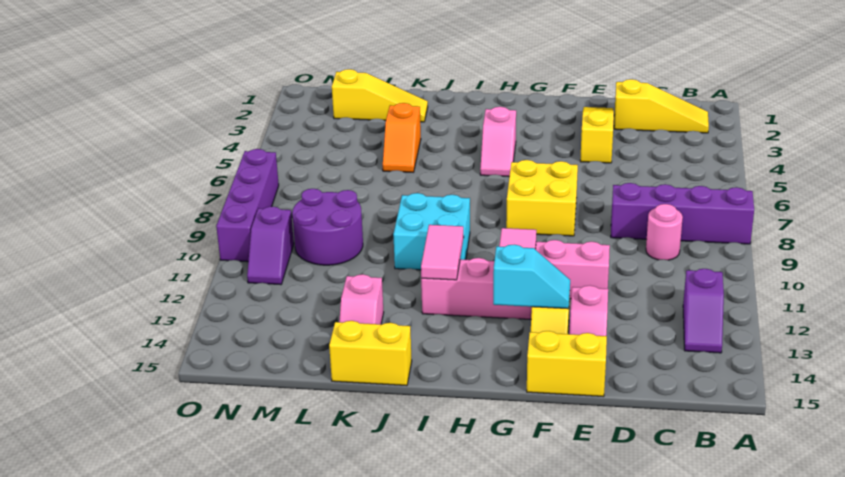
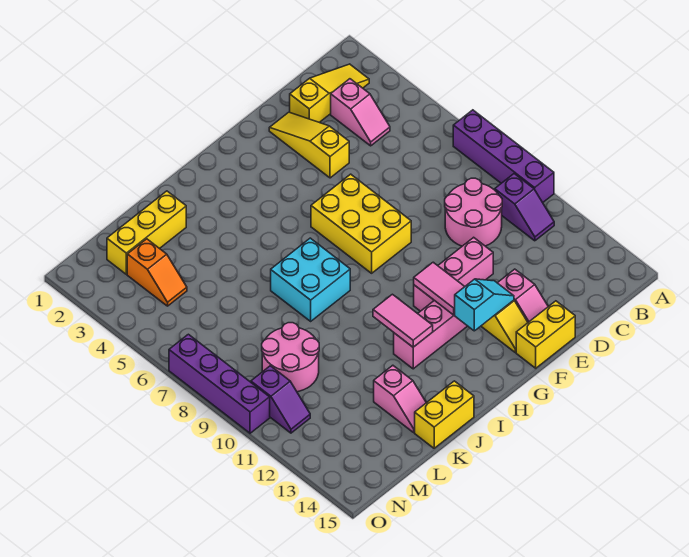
purple 1x4 brick [611,183,754,244] -> purple 1x4 brick turned to [453,110,554,203]
purple 1x2 slope [683,269,724,353] -> purple 1x2 slope moved to [495,174,554,241]
pink 1x1 round brick [646,204,683,260] -> pink 2x2 round brick [445,178,502,246]
yellow 2x2 brick [506,160,578,236] -> yellow 2x3 brick [311,174,411,273]
pink 1x2 slope [480,107,516,177] -> pink 1x2 slope moved to [331,79,390,146]
cyan 2x2 brick [393,193,470,270] -> cyan 2x2 brick moved to [271,238,350,321]
yellow 1x3 slope [332,69,428,122] -> yellow 1x3 brick [107,191,186,274]
orange 1x2 slope [383,103,421,172] -> orange 1x2 slope moved to [127,239,187,306]
purple 2x2 round brick [292,189,363,265] -> pink 2x2 round brick [262,323,319,392]

